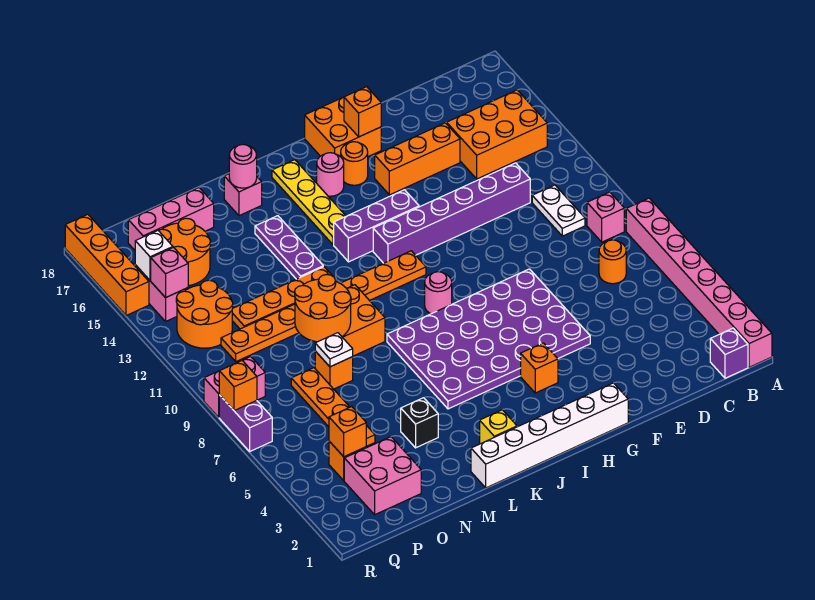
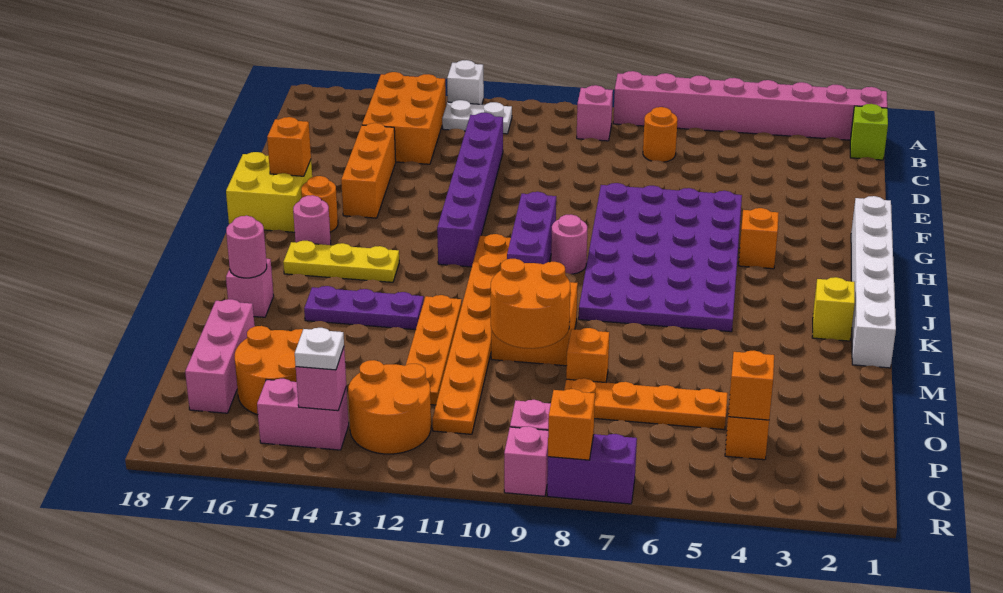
purple 1x1 brick [710,328,748,378] -> lime 1x1 brick [850,104,888,160]
white 1x2 plate [532,185,585,236] -> white 1x2 plate moved to [442,100,512,134]
orange 2x2 brick [305,97,381,157] -> yellow 2x2 brick [226,152,312,232]
purple 1x3 brick [334,190,419,262] -> purple 1x3 brick moved to [507,192,556,264]
yellow 1x4 plate [272,160,346,245] -> yellow 1x3 plate [283,241,399,282]
black 1x1 brick [401,398,438,448] -> none
white 1x1 plate [315,333,353,367] -> white 1x1 plate moved to [295,328,344,370]
pink 2x2 brick [344,437,421,515] -> none
white 1x1 brick [135,231,173,280] -> white 1x1 brick moved to [447,60,484,104]
orange 1x4 brick [65,214,149,316] -> none

